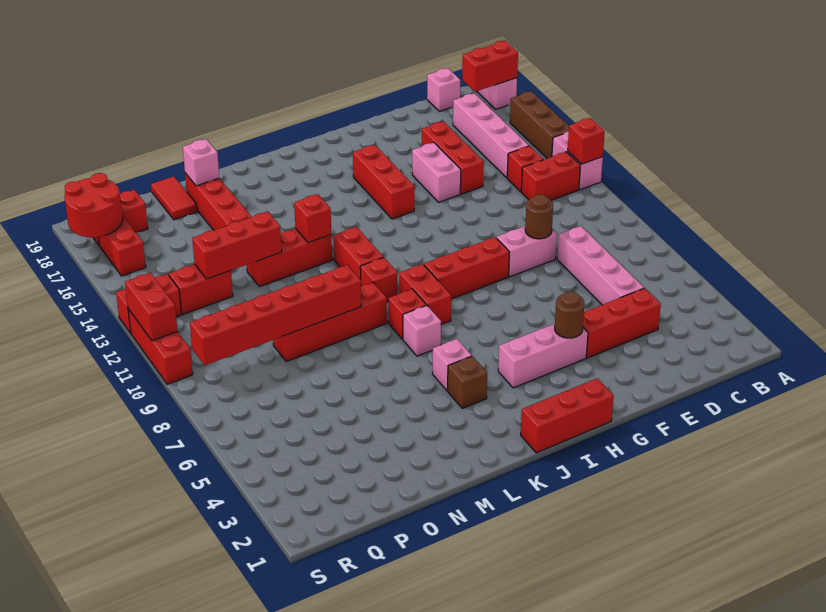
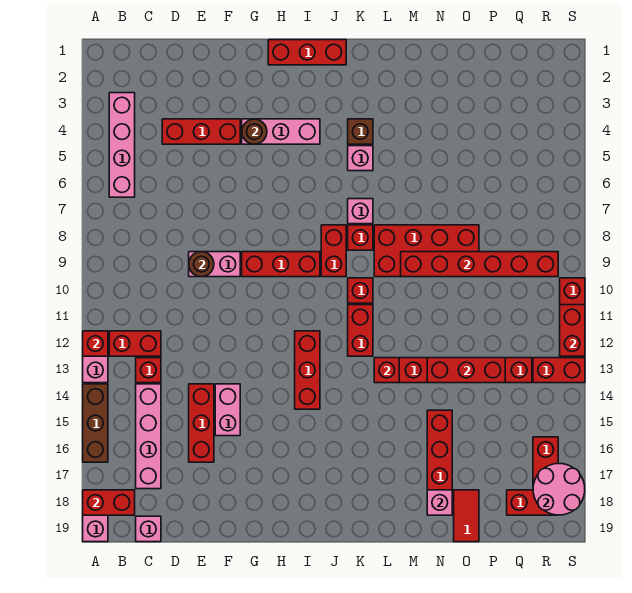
pink 1x4 brick [557,226,644,305] -> pink 1x4 brick moved to [109,93,135,197]
red 1x3 brick [353,145,414,219] -> red 1x3 brick moved to [295,331,320,409]
red 1x4 brick [273,282,387,362] -> red 2x4 brick [374,225,479,277]
red 2x2 round brick [65,173,123,237] -> pink 2x2 round brick [533,463,585,515]

